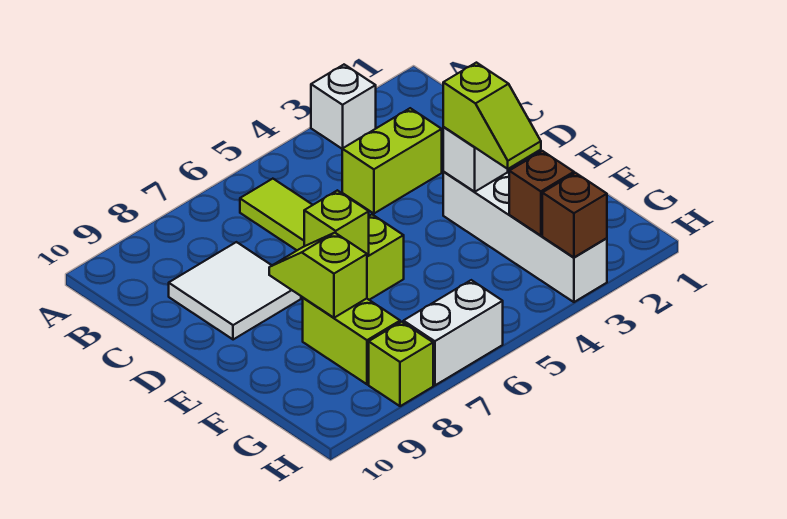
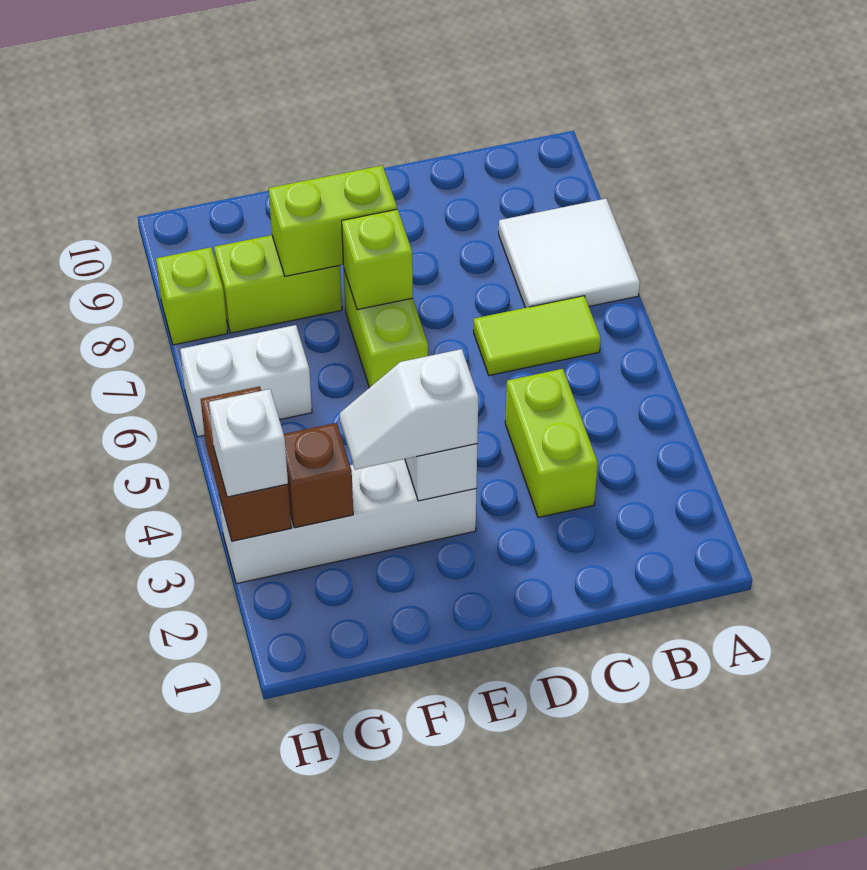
white 1x1 brick [311,65,376,149] -> white 1x1 brick moved to [209,389,288,497]
white 2x2 tile [169,242,301,340] -> white 2x2 tile moved to [499,199,640,308]
lime 1x2 slope [443,63,541,169] -> white 1x2 slope [340,349,478,470]
lime 1x2 slope [269,233,367,318] -> lime 1x2 brick [269,165,397,276]
brown 1x1 brick [542,173,607,257] -> brown 1x2 brick [201,386,291,541]
white 1x2 brick [403,280,503,385] -> white 1x2 brick turned to [180,325,312,437]

